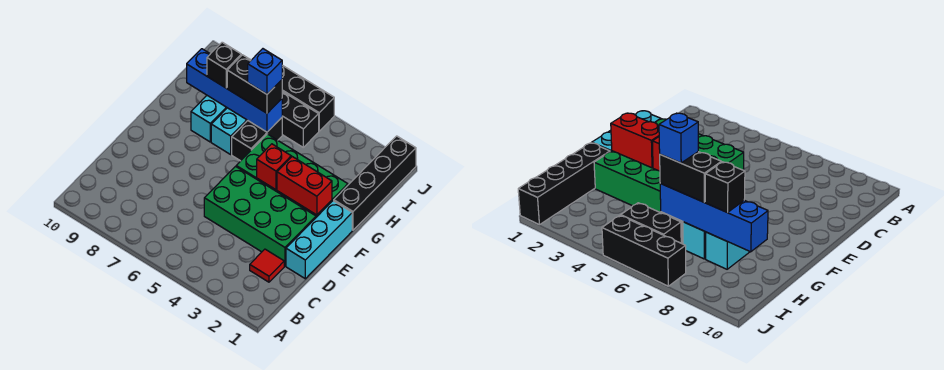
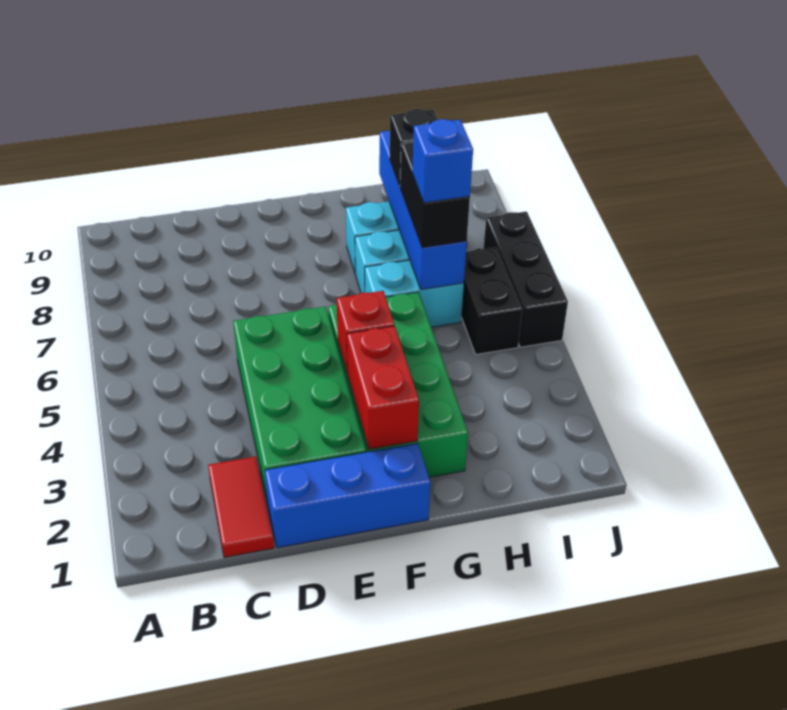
red 1x1 tile [250,249,284,282] -> red 1x2 tile [208,457,274,558]
cyan 1x3 brick [286,201,352,279] -> blue 1x3 brick [265,443,430,548]
black 1x4 brick [334,136,416,230] -> none
black 1x2 brick [232,118,282,161] -> cyan 1x2 brick [365,260,464,327]

